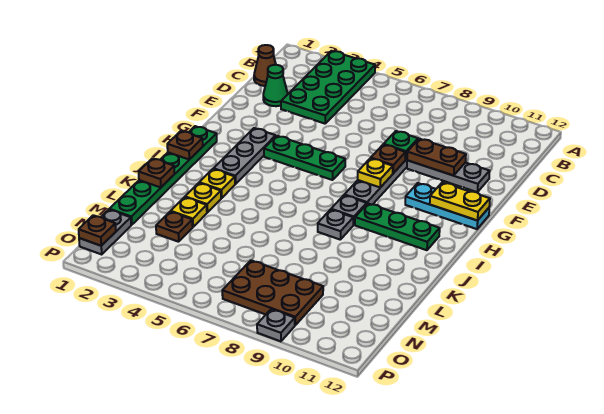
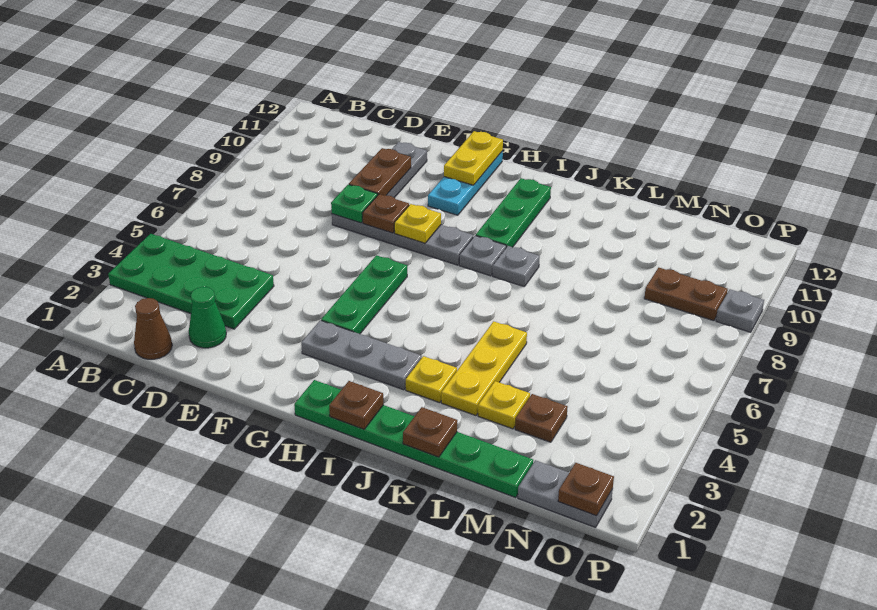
yellow 1x1 plate [185,183,221,213] -> yellow 1x3 plate [441,321,527,416]
brown 2x3 plate [222,260,323,325] -> brown 1x2 plate [644,268,728,321]

